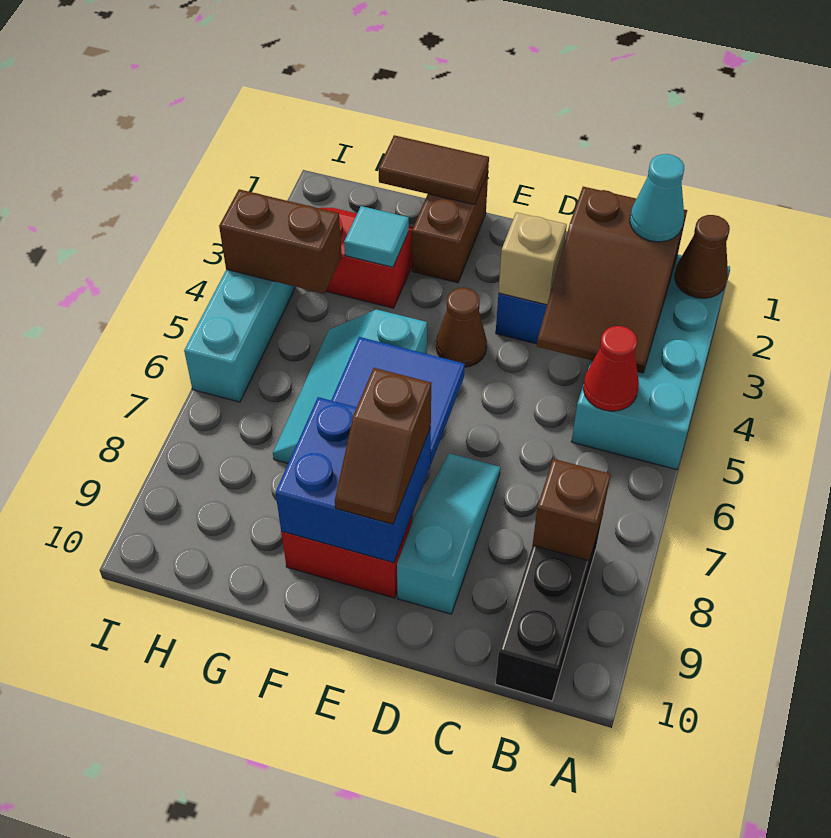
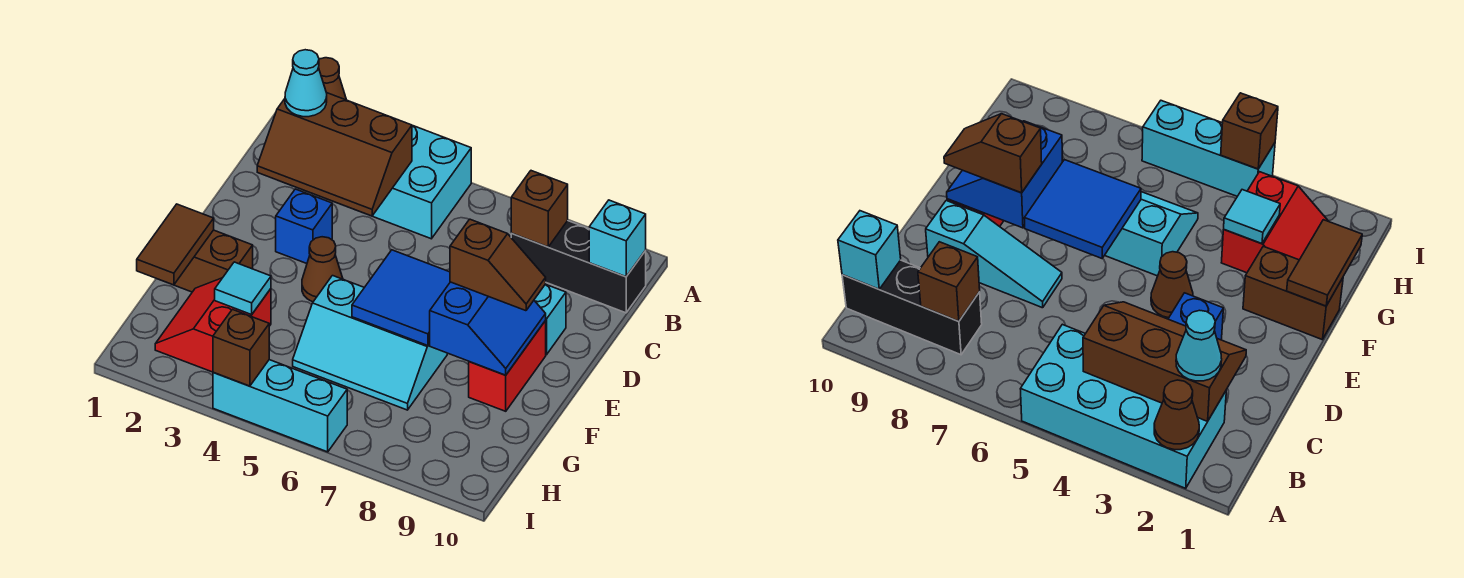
brown 2x3 slope [537,187,687,373] -> brown 2x3 slope turned to [257,93,412,216]
red 1x1 cone [583,326,639,411] -> none
none -> cyan 1x1 brick [589,200,646,277]
tan 1x1 brick [498,212,567,305] -> none
blue 2x2 brick [276,397,431,563] -> blue 2x2 slope [430,282,546,375]
brown 1x2 brick [219,189,342,294] -> brown 1x1 brick [213,309,269,386]

